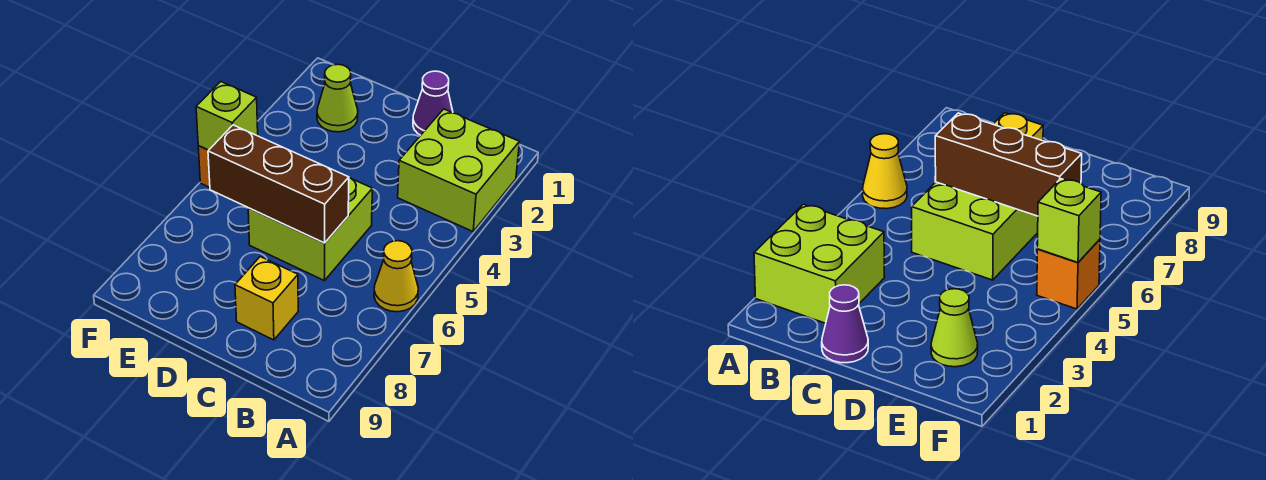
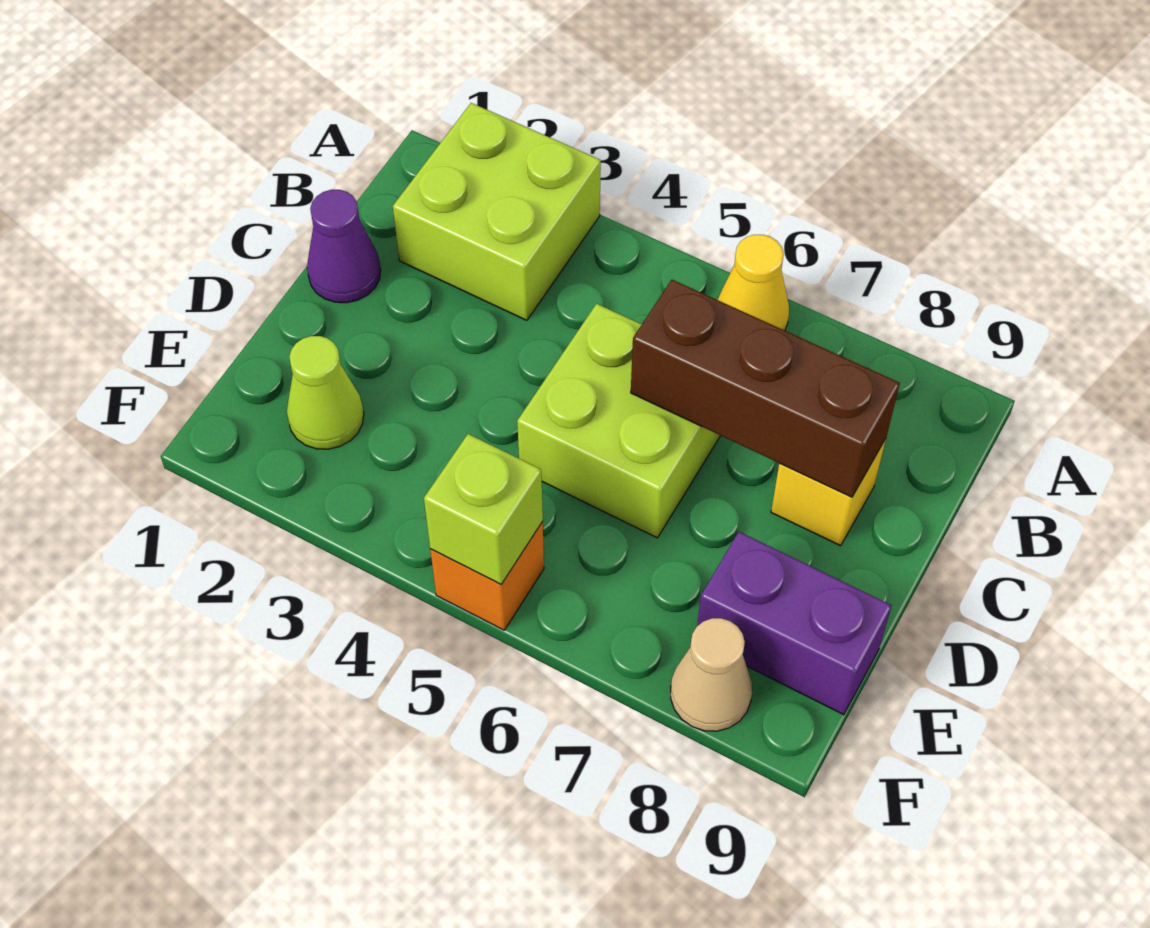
brown 1x3 brick [208,125,349,243] -> brown 1x3 brick turned to [631,280,900,497]
none -> purple 1x2 brick [697,532,892,715]
none -> tan 1x1 cone [671,618,752,731]

